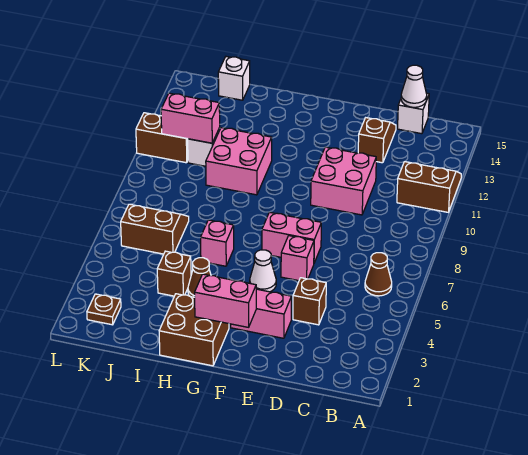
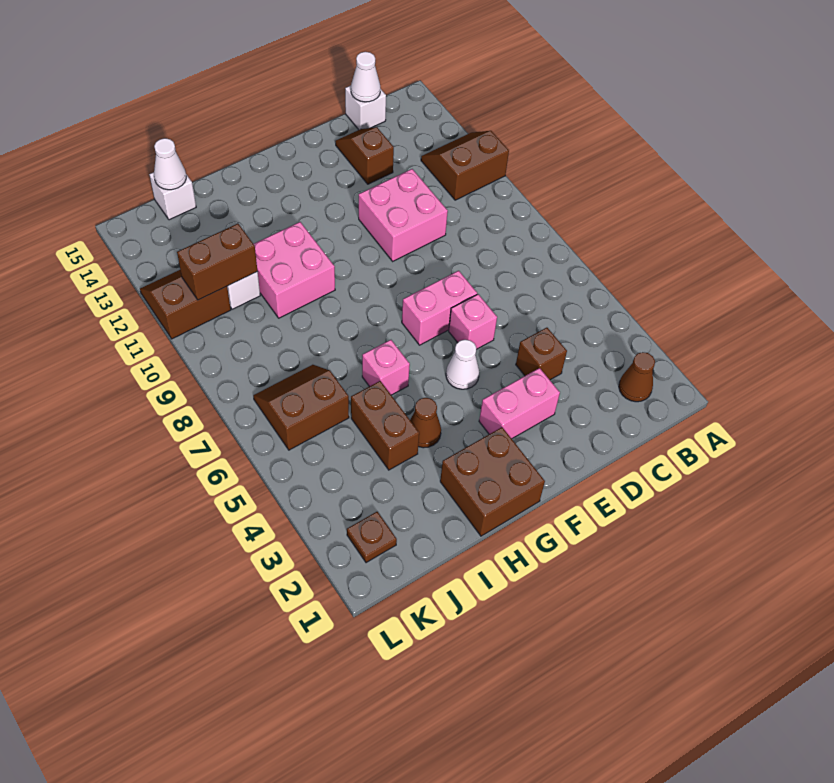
brown 1x1 cone [365,253,392,296] -> brown 1x1 cone moved to [619,352,655,402]
pink 1x2 brick [195,274,256,327] -> none
brown 1x1 brick [157,251,191,296] -> brown 1x2 brick [351,381,419,470]
pink 1x2 brick [161,93,220,143] -> brown 1x2 brick [177,224,257,300]
none -> white 1x1 cone [154,138,186,190]

